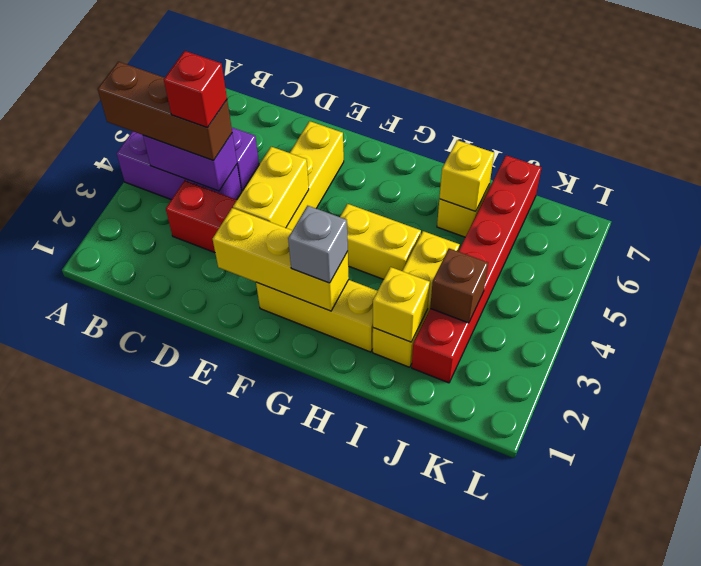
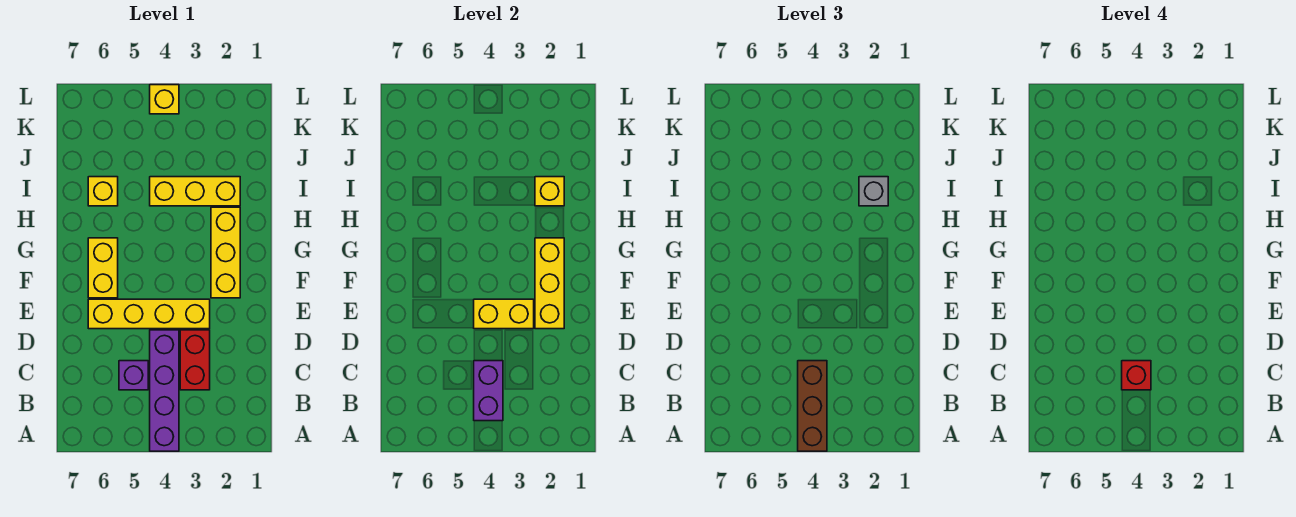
purple 1x3 brick [117,131,242,200] -> purple 1x4 brick [150,330,179,451]
grey 1x1 brick [288,206,348,283] -> grey 1x1 brick moved to [859,177,888,206]
yellow 1x2 brick [340,204,421,279] -> yellow 1x2 brick moved to [88,238,118,298]
yellow 1x1 brick [439,140,494,212] -> yellow 1x1 brick moved to [150,85,179,114]
red 1x6 brick [412,155,542,383] -> none
brown 1x1 brick [430,248,488,323] -> none

